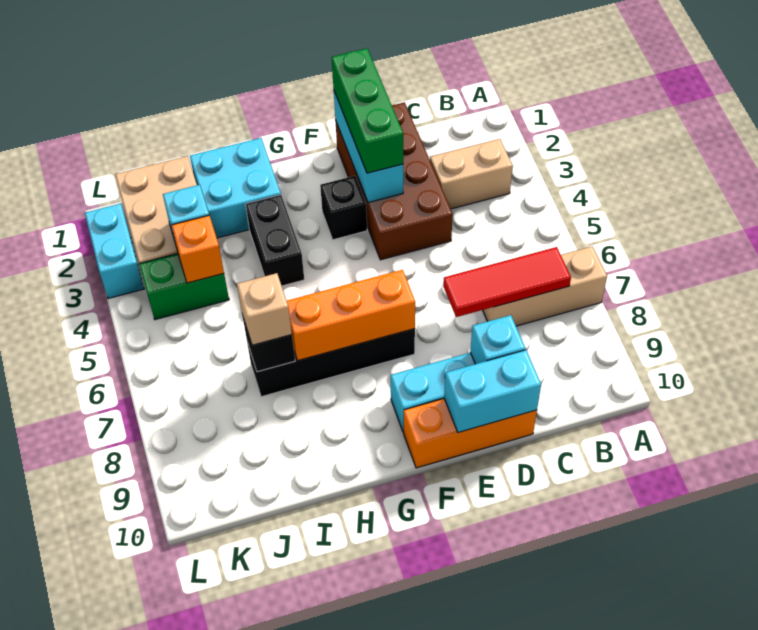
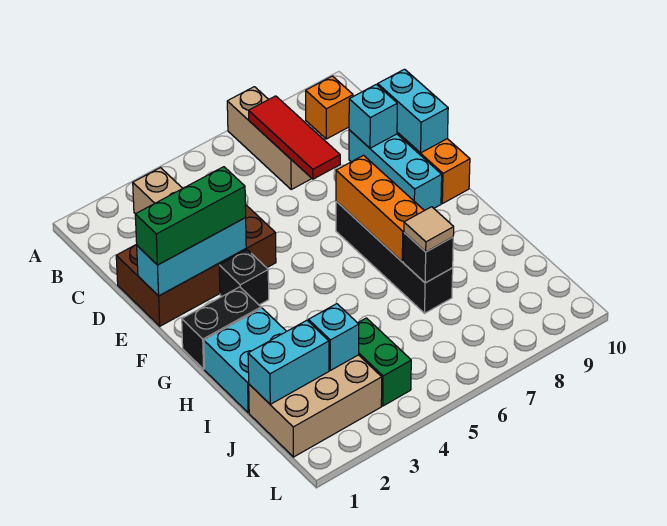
black 1x2 brick [246,195,304,286] -> black 1x2 brick moved to [182,287,261,369]
tan 1x1 brick [237,273,292,345] -> tan 1x1 tile [404,207,454,252]
orange 1x1 brick [172,215,224,283] -> orange 1x1 brick moved to [306,76,353,139]
cyan 1x2 brick [85,204,144,299] -> cyan 1x2 brick moved to [248,320,329,404]

